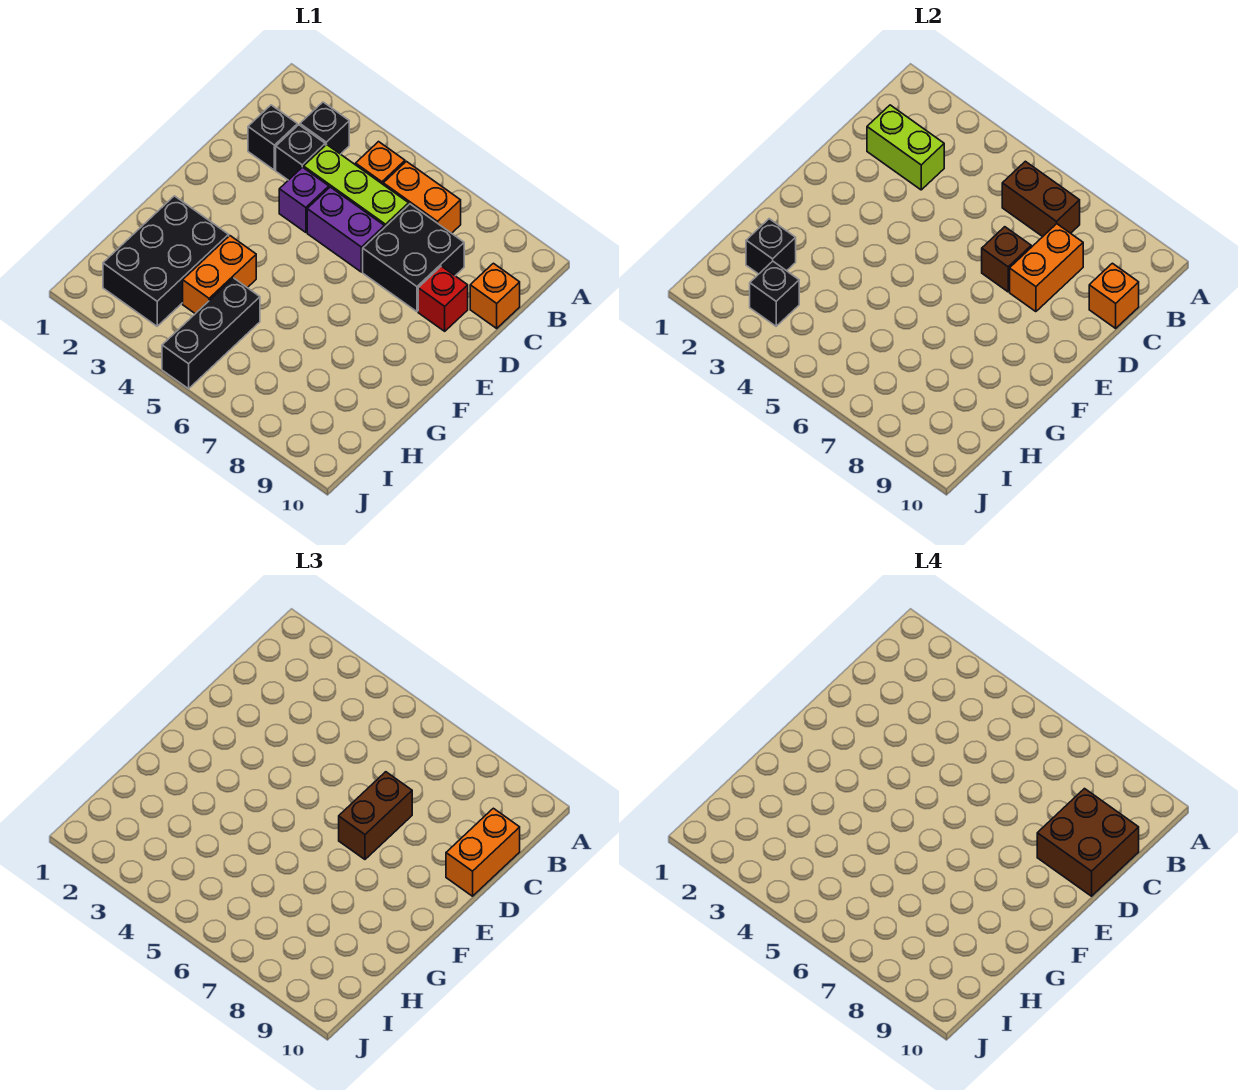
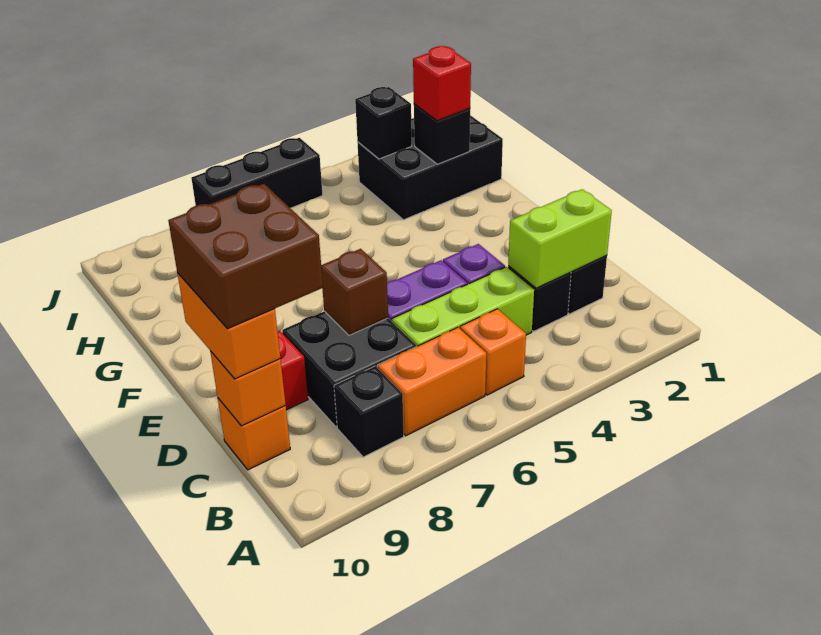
black 1x1 brick [300,102,349,154] -> black 1x1 brick moved to [334,366,404,457]
brown 1x2 brick [1002,161,1080,237] -> none
orange 1x2 brick [1010,224,1083,312] -> none
brown 1x2 brick [339,772,412,859] -> none
black 2x3 brick [103,196,229,326] -> black 2x3 brick turned to [357,115,503,220]
orange 1x2 brick [183,236,256,314] -> none
none -> red 1x1 brick [413,46,471,121]
black 1x3 brick [162,278,260,389] -> black 1x3 brick turned to [191,138,323,208]

